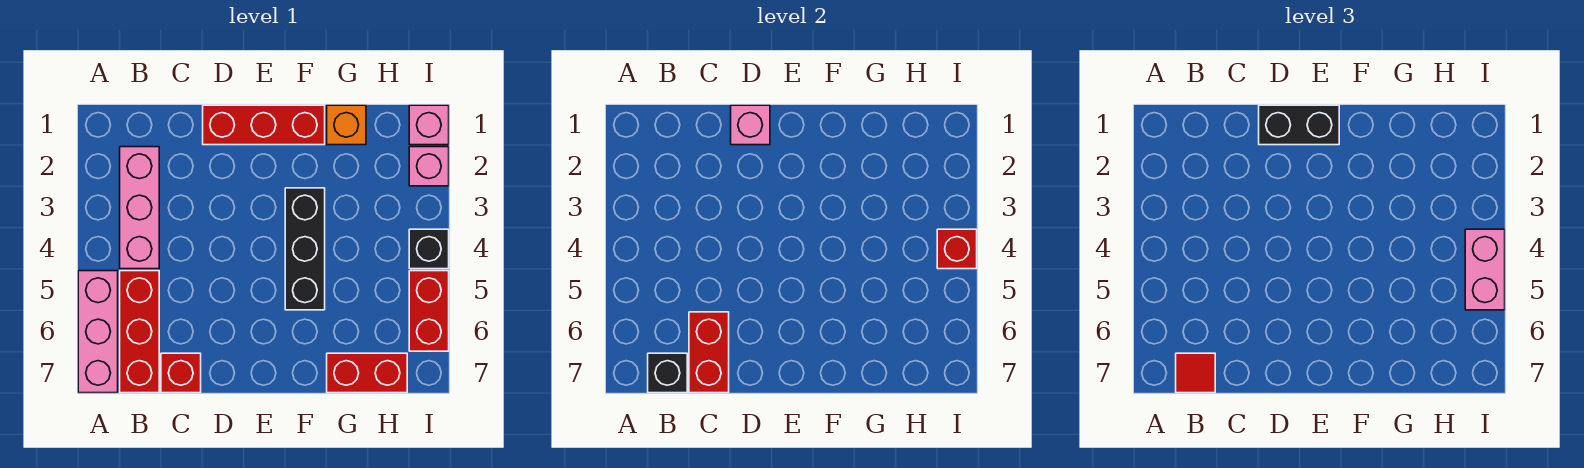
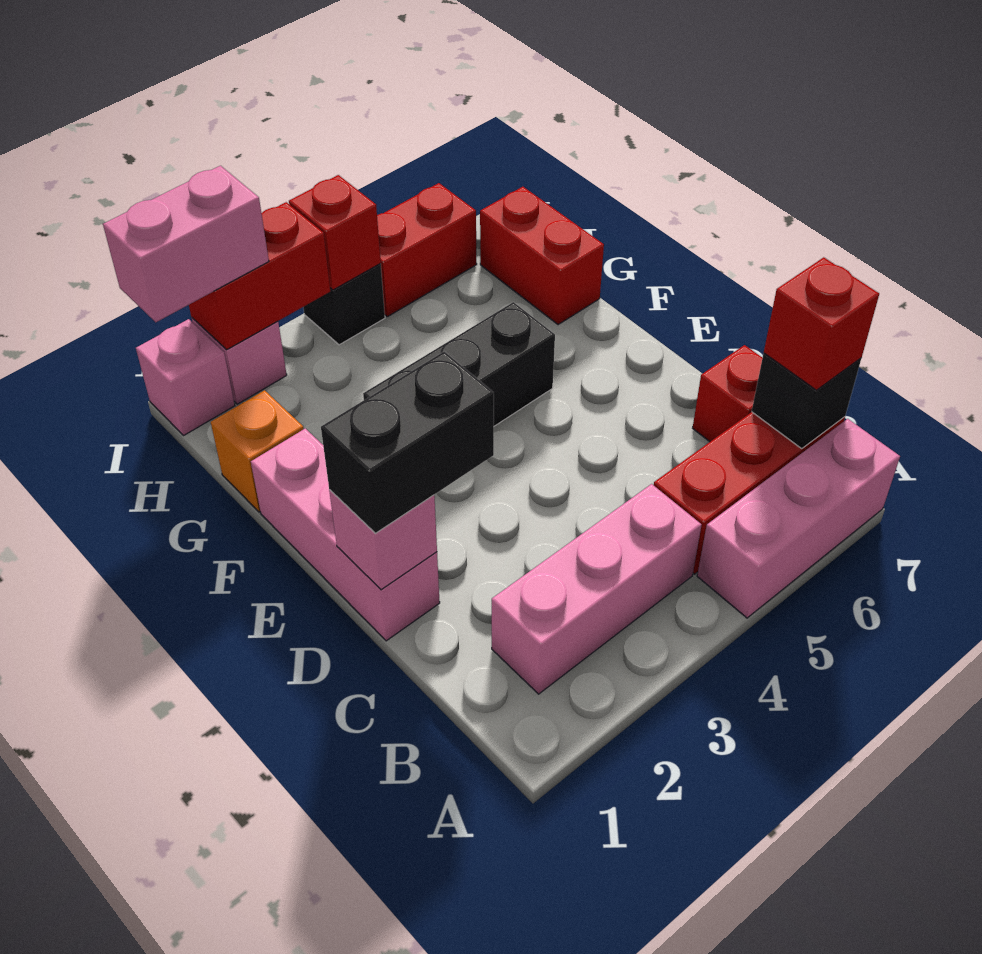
red 1x1 tile [1176,353,1215,393] -> red 1x1 brick [764,257,879,390]
red 1x2 brick [689,312,729,393] -> red 1x2 brick moved to [189,202,330,350]
red 1x3 brick [203,105,325,145] -> pink 1x3 brick [251,428,440,641]
black 1x2 brick [1259,105,1339,145] -> black 1x2 brick turned to [321,352,494,533]
pink 1x2 brick [1465,229,1505,310] -> pink 1x2 brick moved to [103,166,269,322]

